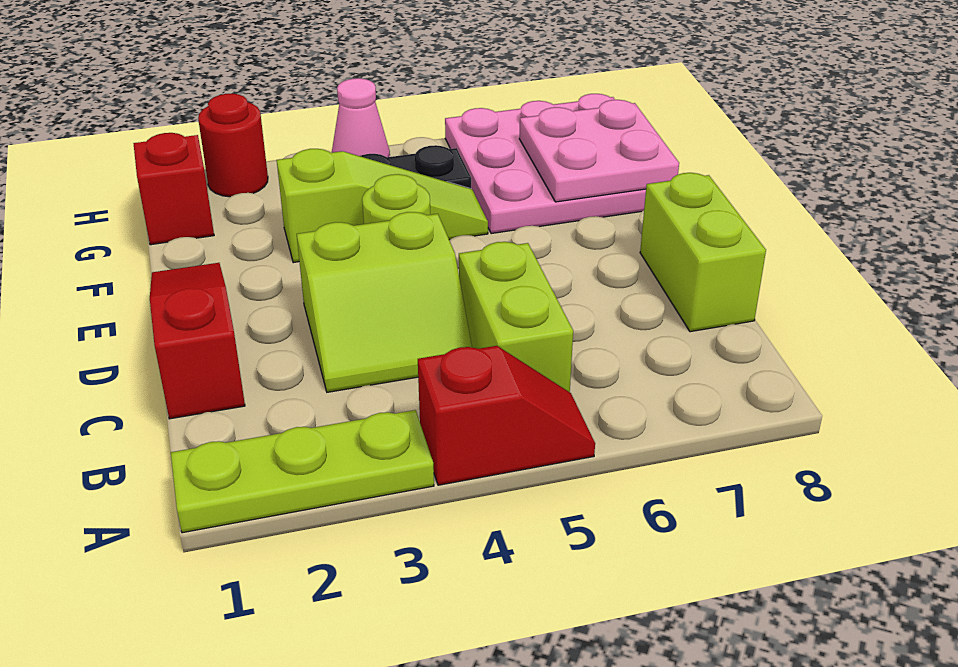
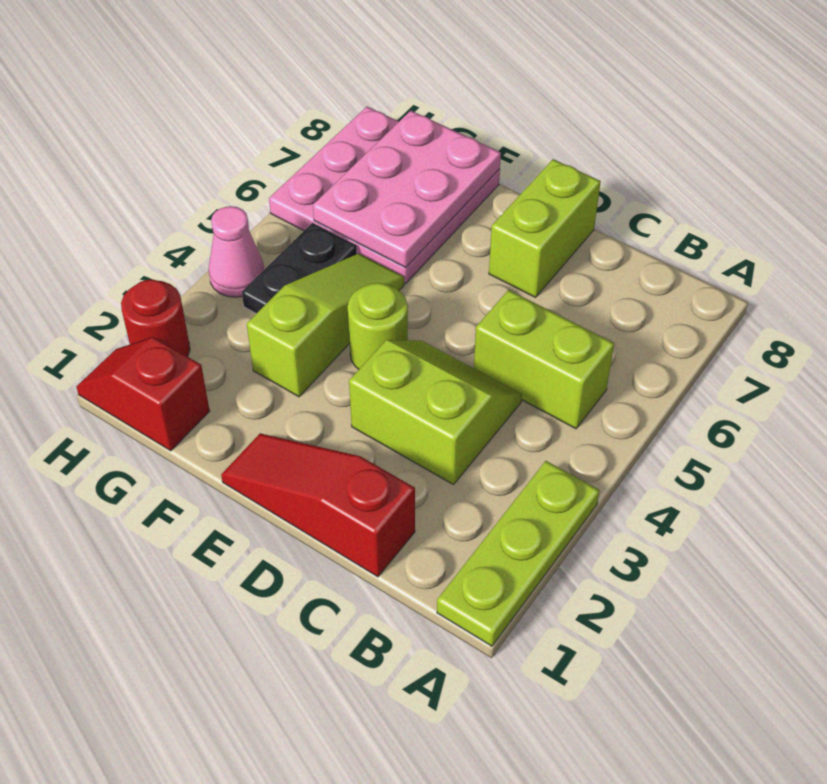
red 1x2 slope [418,346,595,485] -> none
lime 2x2 slope [297,212,472,392] -> lime 2x2 slope turned to [349,340,522,485]
lime 1x2 brick [640,173,766,332] -> lime 1x2 brick turned to [489,159,601,297]
pink 2x2 plate [519,100,679,202] -> pink 2x3 plate [313,111,501,267]

